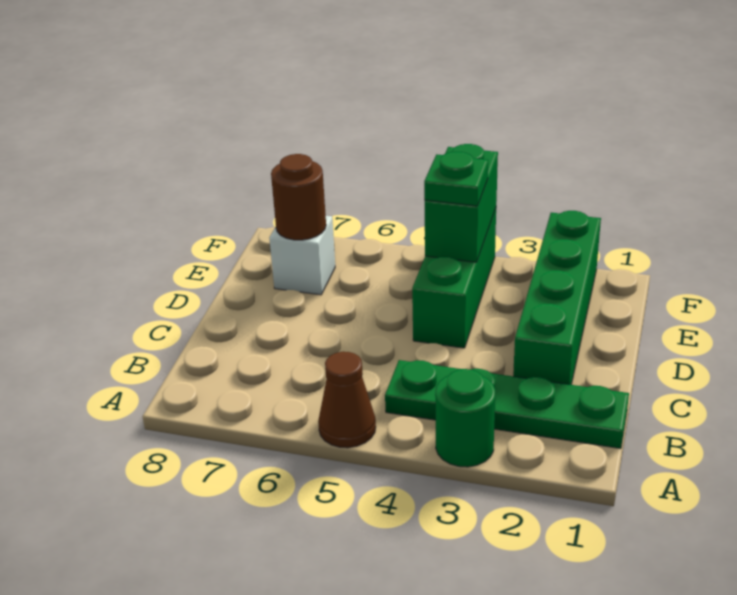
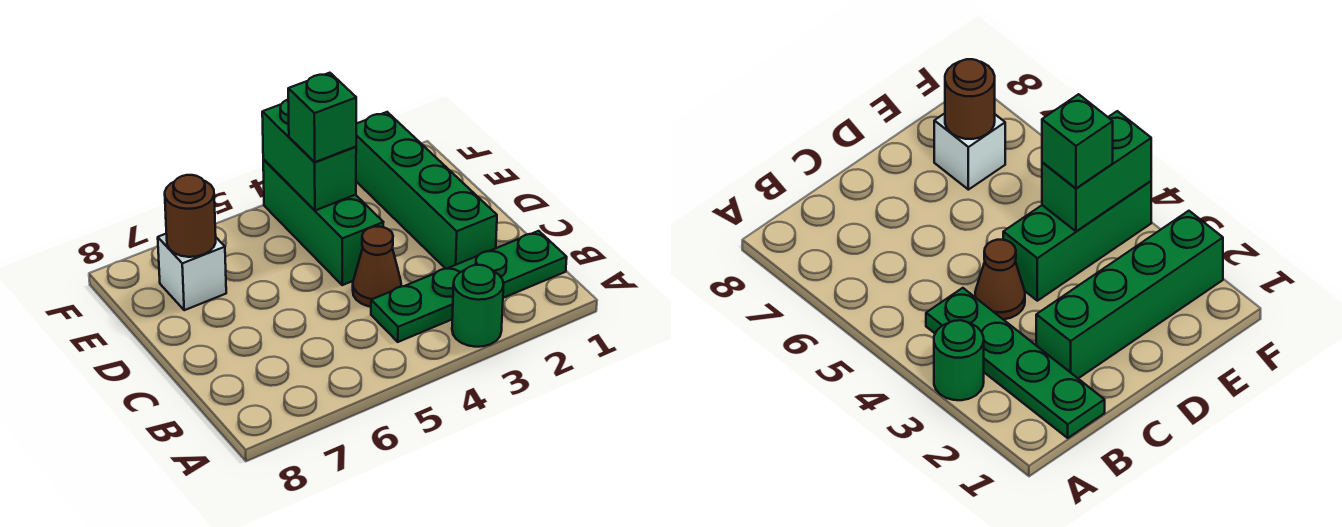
brown 1x1 cone [318,352,376,448] -> brown 1x1 cone moved to [353,227,401,307]
green 1x1 plate [424,152,488,206] -> green 1x1 brick [288,73,356,162]

